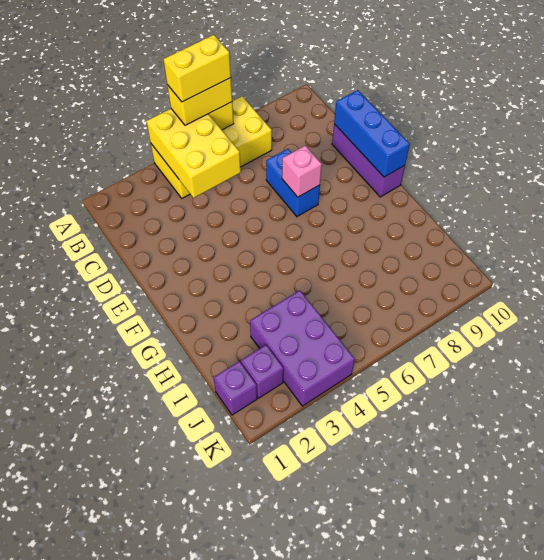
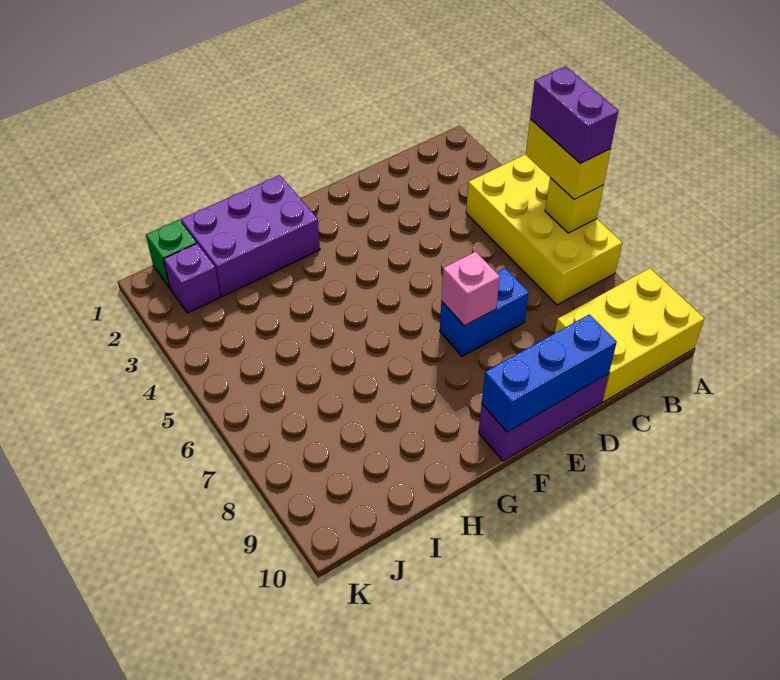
yellow 2x3 brick [146,109,241,198] -> yellow 2x3 brick moved to [555,268,704,402]
yellow 1x2 brick [163,35,231,102] -> purple 1x2 brick [530,66,618,163]
purple 2x3 brick [250,291,355,406] -> purple 2x3 brick moved to [181,175,320,297]
purple 1x1 brick [214,361,257,415] -> green 1x1 brick [146,220,197,288]

